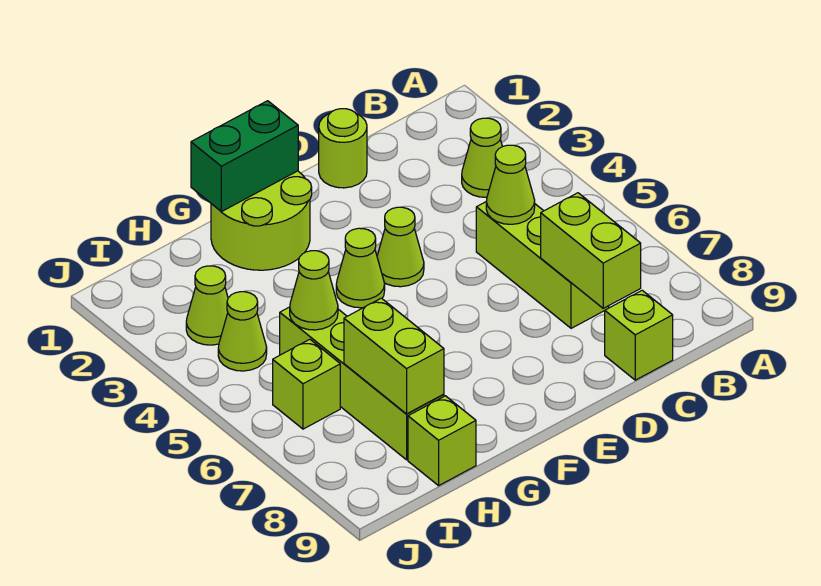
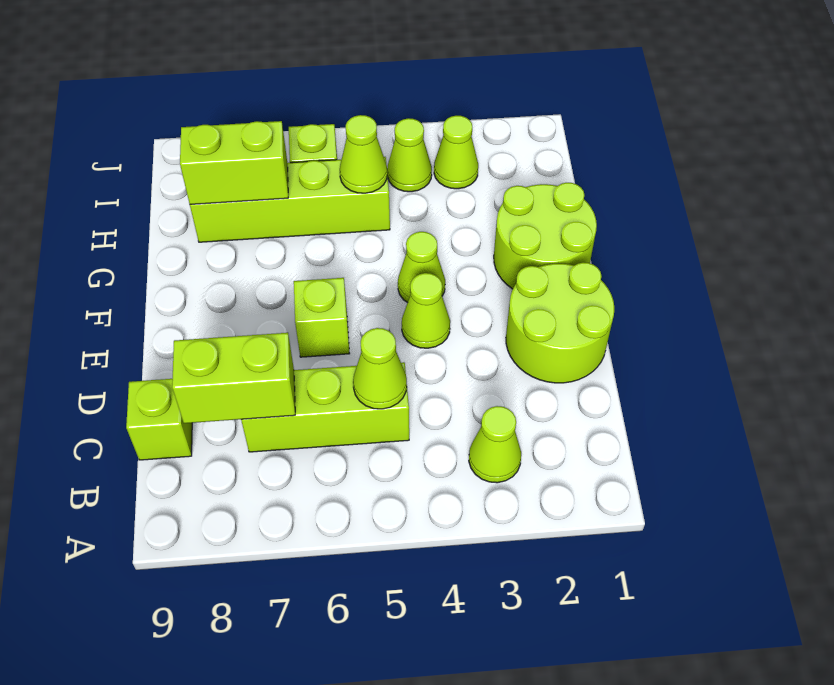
lime 1x1 round brick [319,109,367,188] -> lime 2x2 round brick [506,262,614,383]
green 1x2 brick [191,101,298,212] -> none
lime 1x1 brick [408,396,476,486] -> lime 1x1 brick moved to [294,278,349,357]

